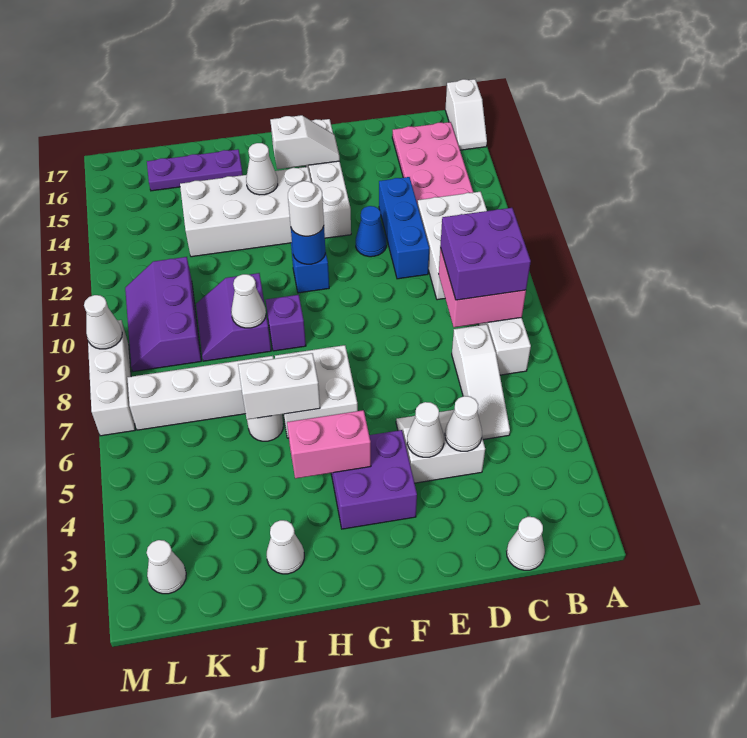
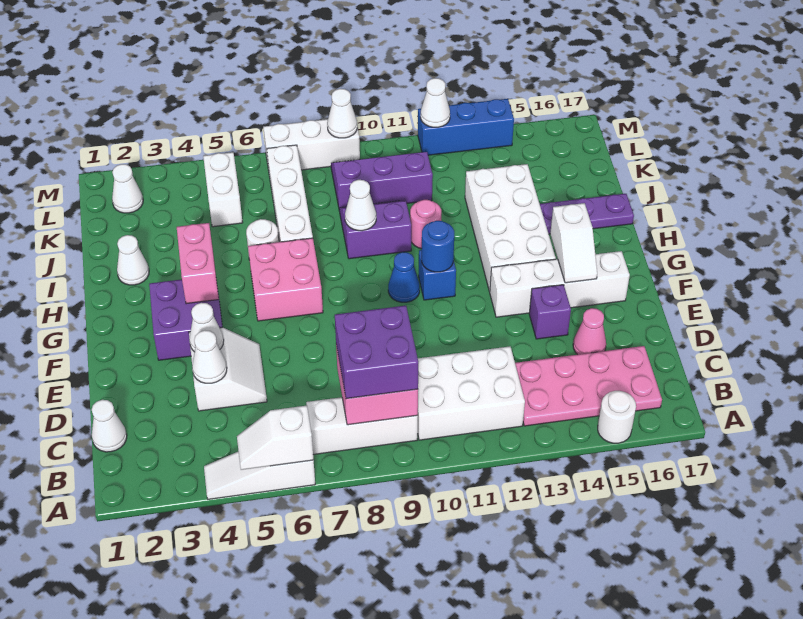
white 1x2 slope [445,79,487,150] -> white 1x2 slope moved to [237,406,314,470]
white 1x3 slope [452,324,510,440] -> white 1x3 slope moved to [204,451,315,499]
blue 1x3 brick [379,177,429,279] -> blue 1x3 brick moved to [418,99,514,155]
none -> pink 1x1 cone [573,308,606,355]
blue 1x1 cone [356,206,386,257] -> blue 1x1 cone moved to [388,252,420,302]
white 2x2 brick [275,345,358,438] -> pink 2x2 brick [248,238,323,321]
white 1x1 round brick [288,181,324,236] -> white 1x1 round brick moved to [598,391,636,443]
white 1x2 brick [238,353,320,419] -> white 1x2 brick moved to [203,152,243,227]
purple 1x1 brick [266,295,306,351] -> purple 1x1 brick moved to [529,285,571,339]
white 1x1 cone [246,143,278,195] -> white 1x1 cone moved to [421,78,450,127]
none -> pink 1x1 round brick [410,200,441,249]
purple 1x3 plate [147,149,243,191] -> purple 1x3 plate turned to [540,194,634,234]

